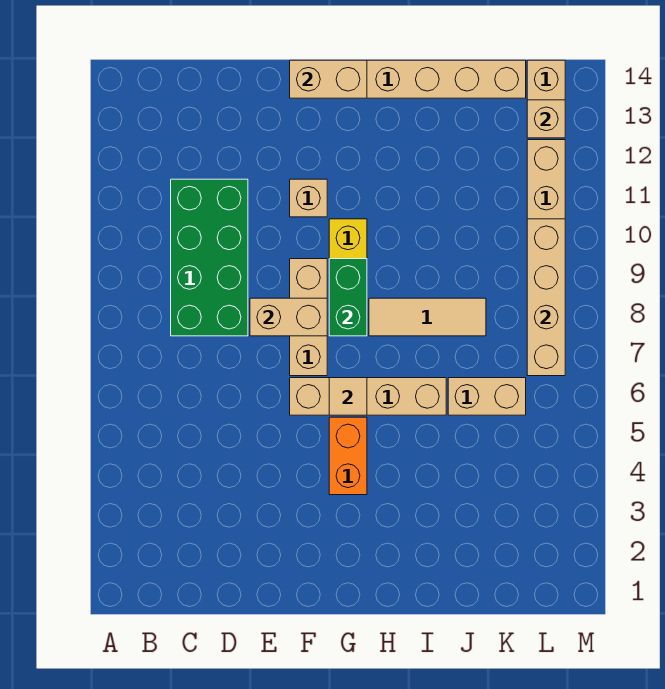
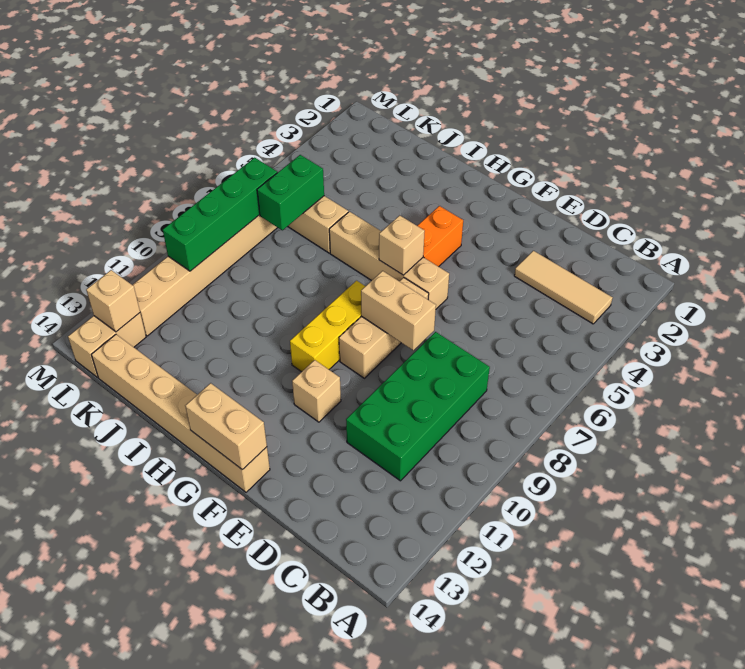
tan 1x1 tile [329,378,367,415] -> tan 1x1 brick [379,215,425,275]
green 1x2 brick [329,259,367,336] -> green 1x2 brick moved to [257,155,324,230]
tan 1x3 tile [369,298,486,336] -> tan 1x3 tile moved to [514,251,613,324]
tan 1x4 brick [527,219,565,376] -> green 1x4 brick [163,158,277,271]

